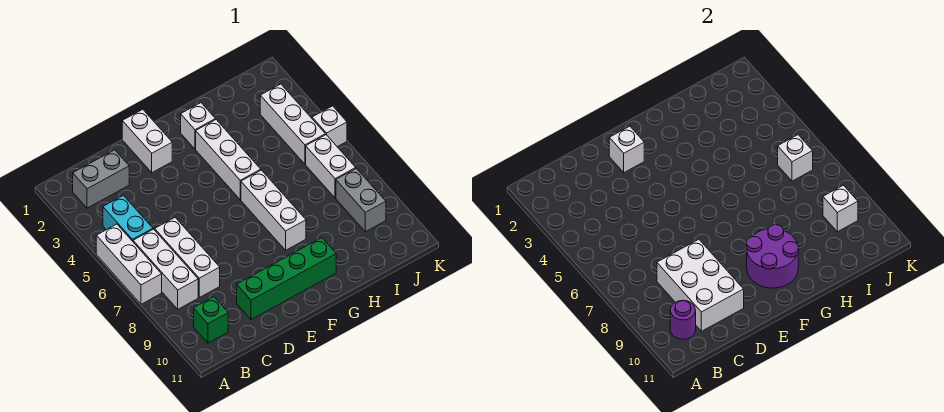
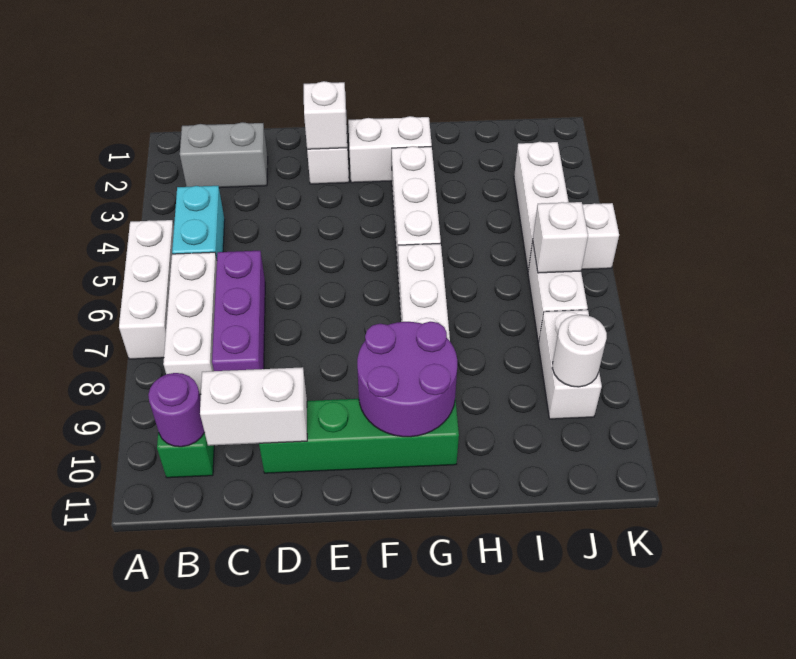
white 1x3 brick [155,218,220,297] -> purple 1x3 brick [212,251,265,371]
white 2x3 brick [657,239,744,331] -> white 1x2 brick [200,367,307,446]
white 1x1 brick [181,103,215,149] -> white 1x2 brick [348,116,432,183]
grey 1x2 brick [336,168,386,232] -> white 1x2 brick [538,310,602,419]
white 1x1 brick [823,185,858,232] -> white 1x1 round brick [552,315,607,387]

